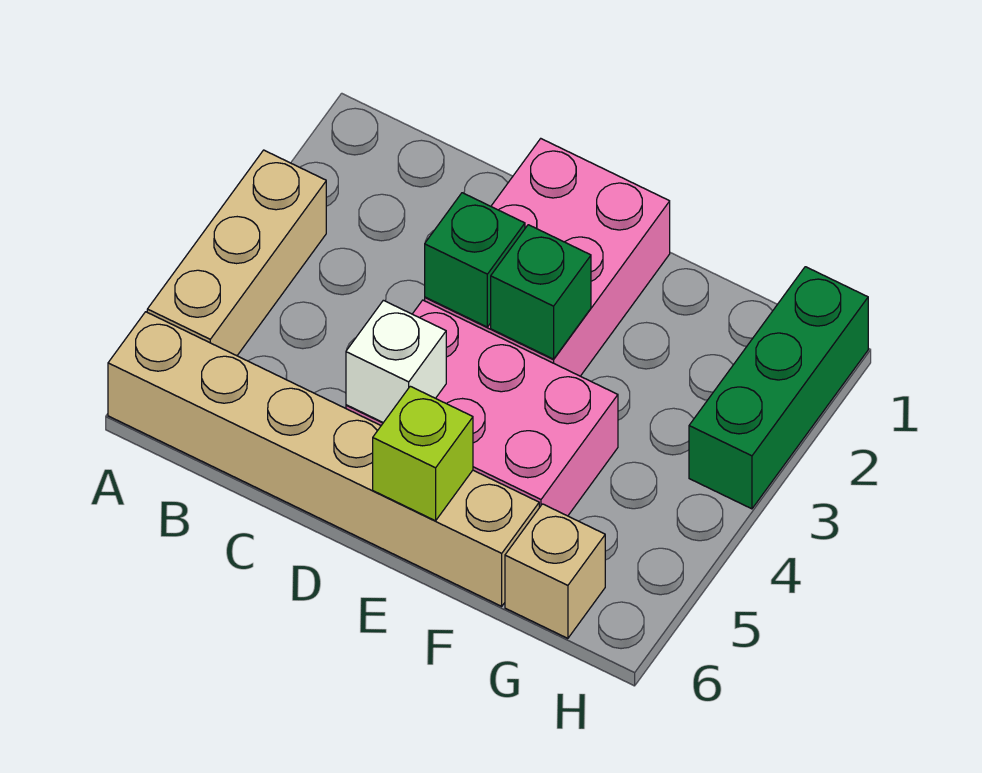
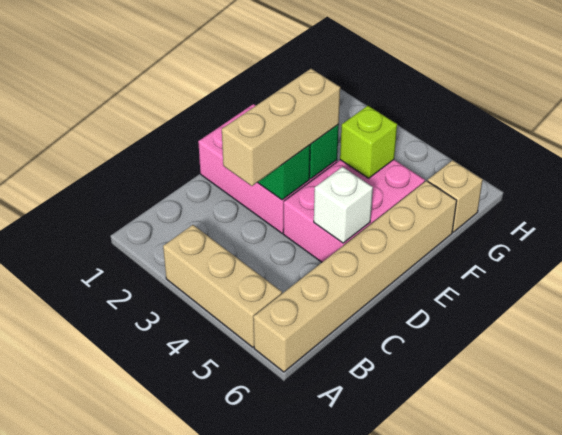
none -> tan 1x3 brick [222,69,340,186]
lime 1x1 brick [373,386,473,521] -> lime 1x1 brick moved to [340,106,397,178]
green 1x3 brick [689,267,868,509] -> none

